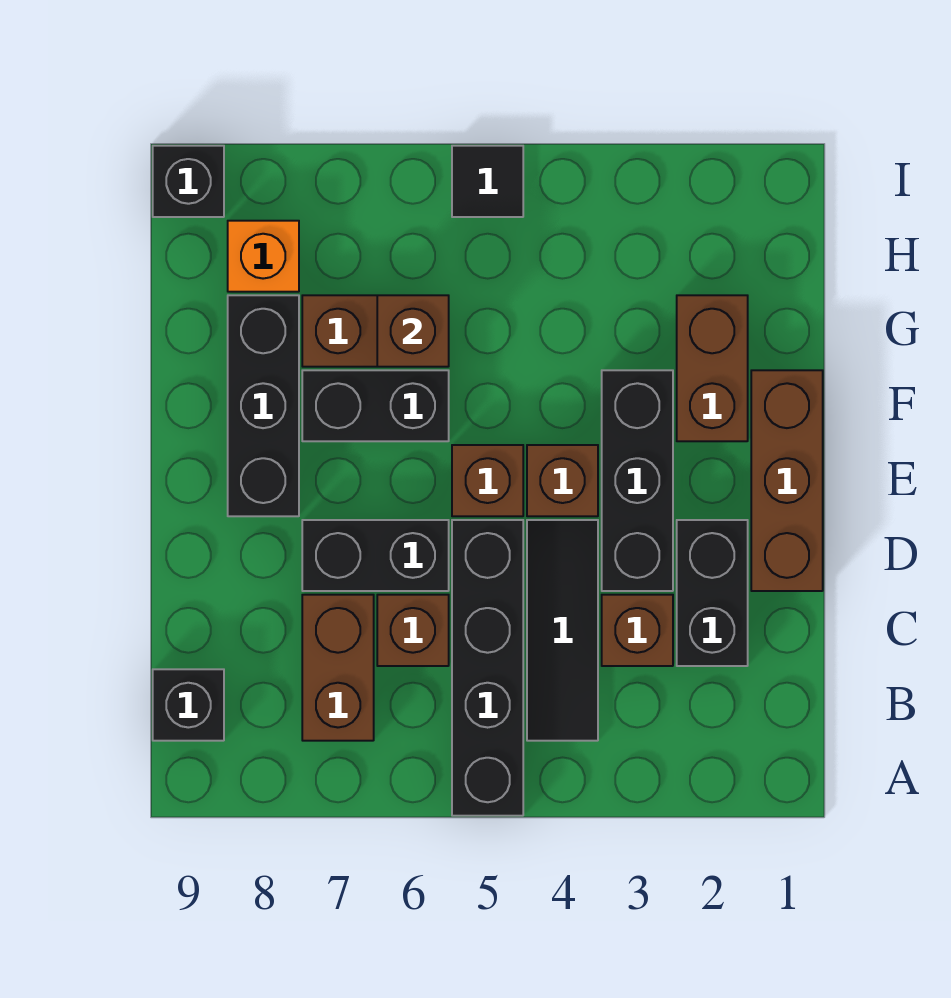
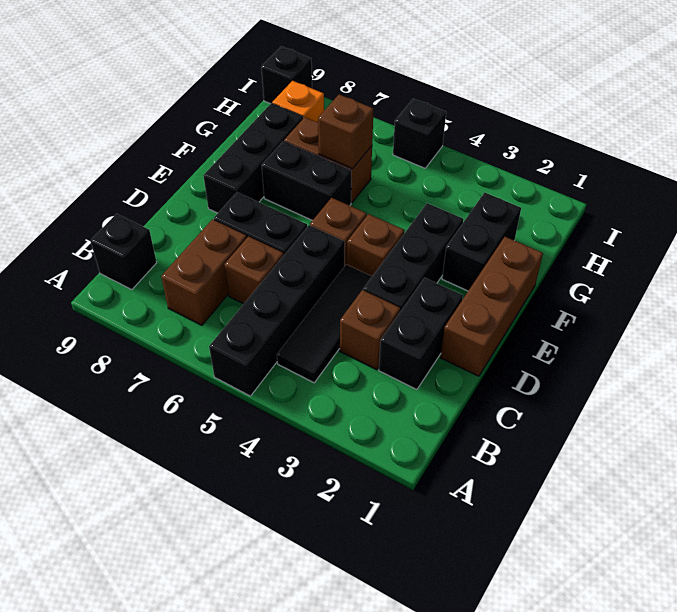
brown 1x2 brick [677,295,748,441] -> black 1x2 brick [442,192,521,291]
black 1x1 tile [452,146,523,217] -> black 1x1 brick [393,99,446,168]

